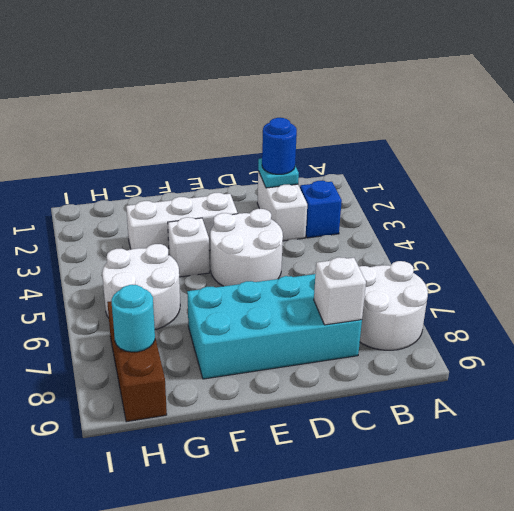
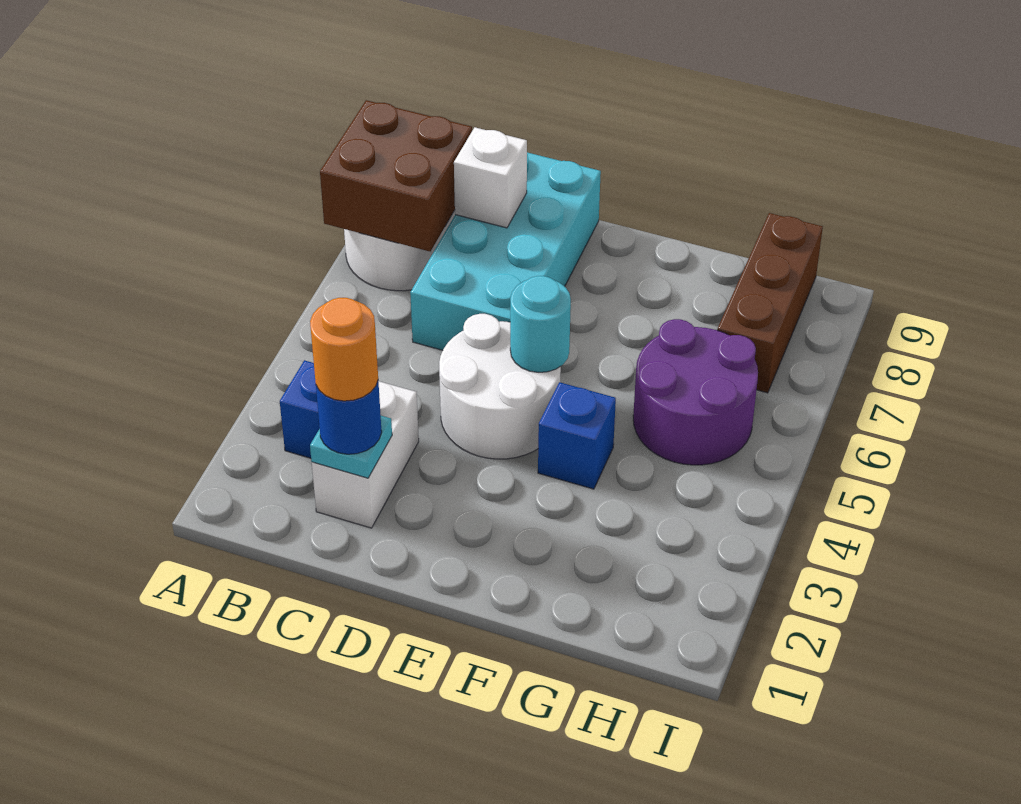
none -> brown 2x2 brick [320,100,472,251]
none -> orange 1x1 round brick [310,298,378,401]
cyan 2x4 brick [187,274,362,379] -> cyan 2x4 brick turned to [410,152,601,350]
white 1x3 brick [126,193,238,255] -> none
white 1x1 brick [168,217,209,277] -> blue 1x1 brick [538,382,616,489]
white 2x2 round brick [102,244,180,330] -> purple 2x2 round brick [633,319,758,465]
cyan 1x1 round brick [112,285,155,352] -> cyan 1x1 round brick moved to [510,276,571,372]

